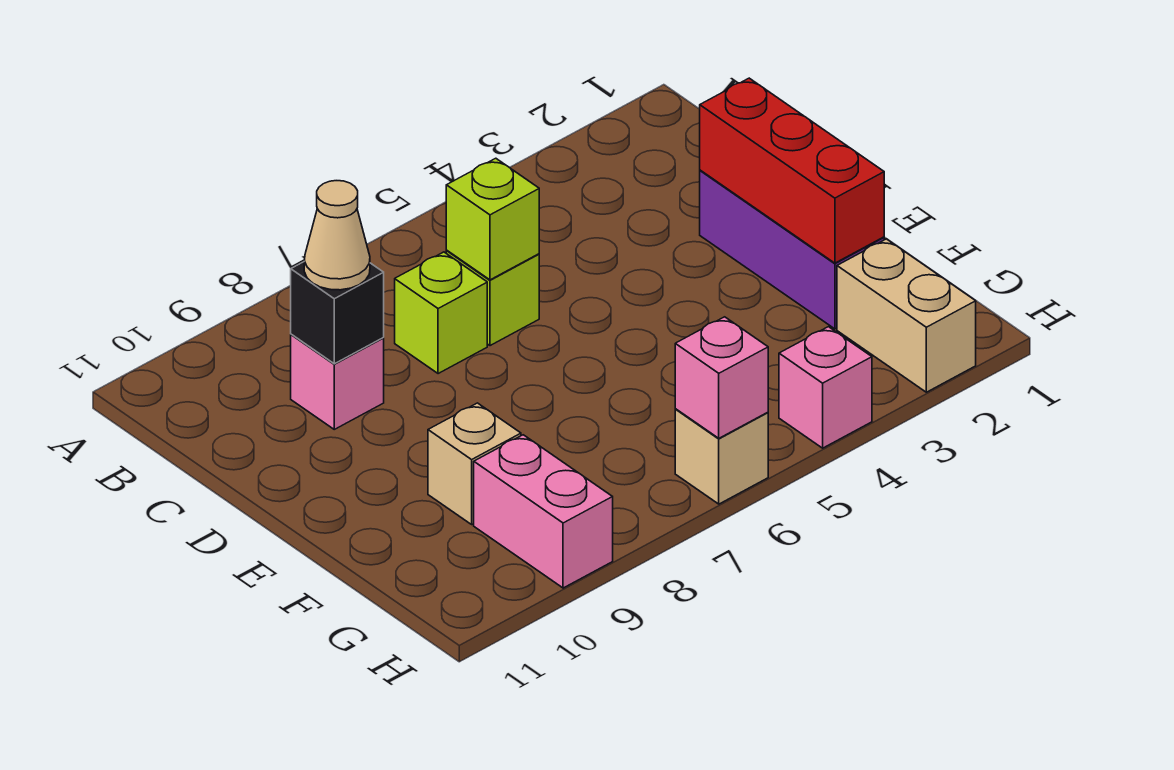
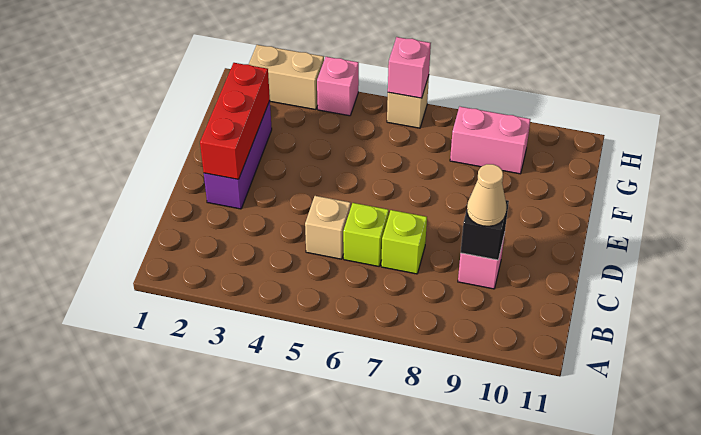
lime 1x1 brick [446,158,539,280] -> none
tan 1x1 brick [428,403,521,524] -> tan 1x1 brick moved to [305,196,351,259]
tan 1x2 brick [837,239,976,392] -> tan 1x2 brick turned to [249,45,324,110]
pink 1x2 brick [474,435,613,588] -> pink 1x2 brick turned to [450,107,531,174]

